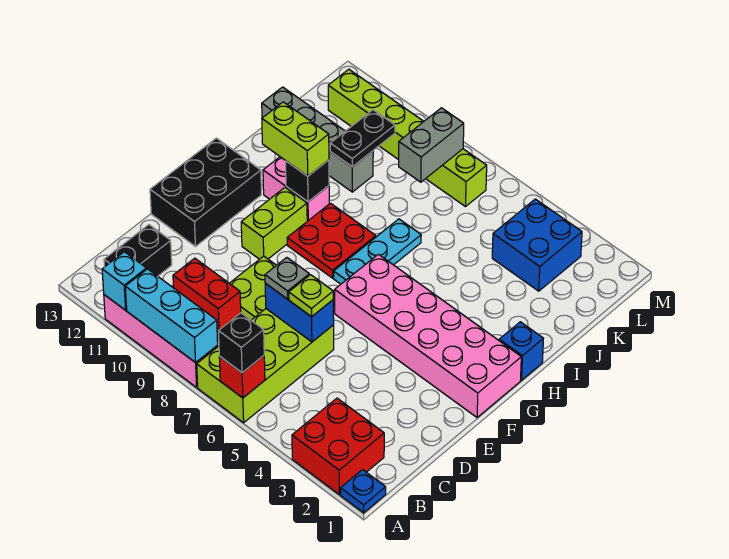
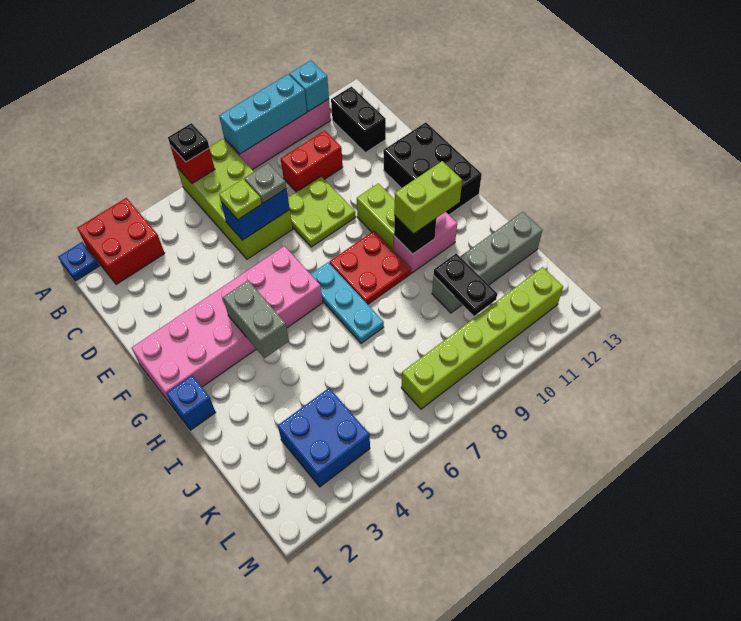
black 1x1 brick [219,313,264,373] -> black 1x1 plate [168,123,209,162]
grey 1x2 brick [399,108,464,182] -> grey 1x2 brick moved to [223,281,289,358]

